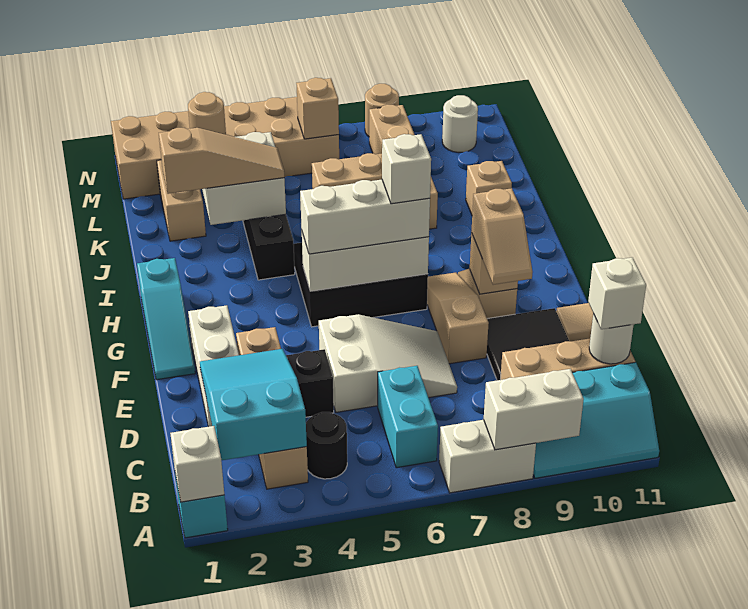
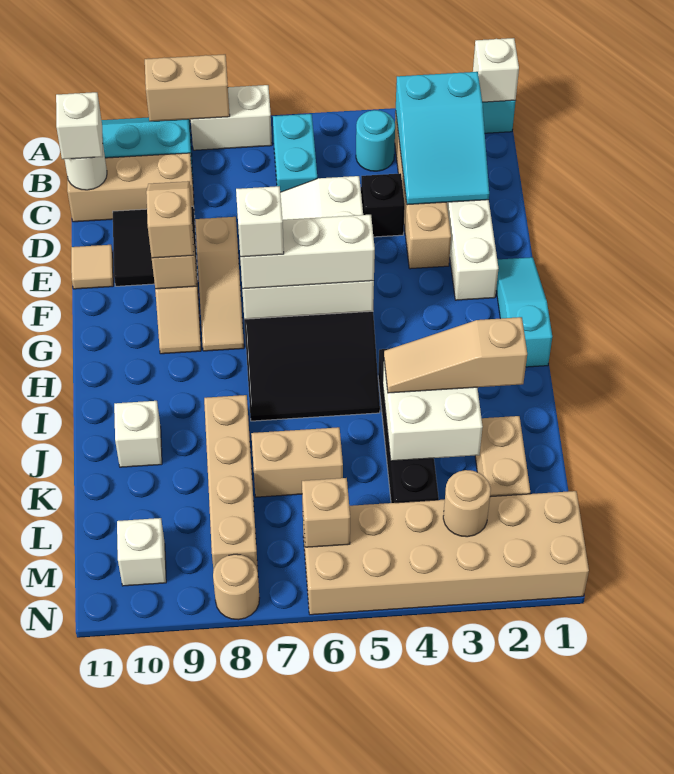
white 1x2 brick [484,369,584,450] -> tan 1x2 brick [145,54,230,121]
black 1x1 round brick [306,412,347,479] -> cyan 1x1 round brick [356,110,395,171]
tan 1x1 brick [466,161,512,214] -> white 1x1 brick [114,401,162,467]
white 1x1 round brick [442,95,478,153] -> white 1x1 brick [117,518,166,586]

